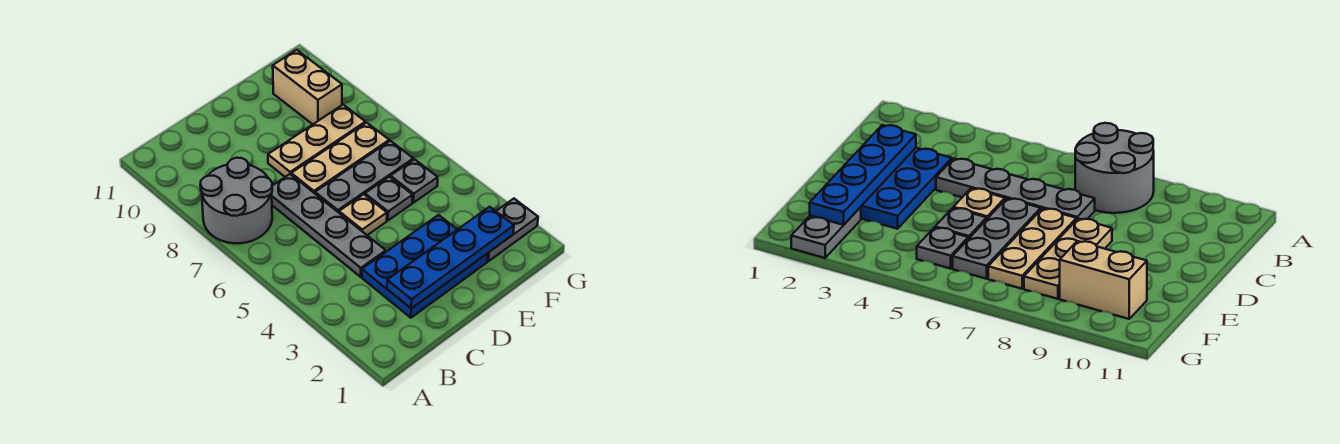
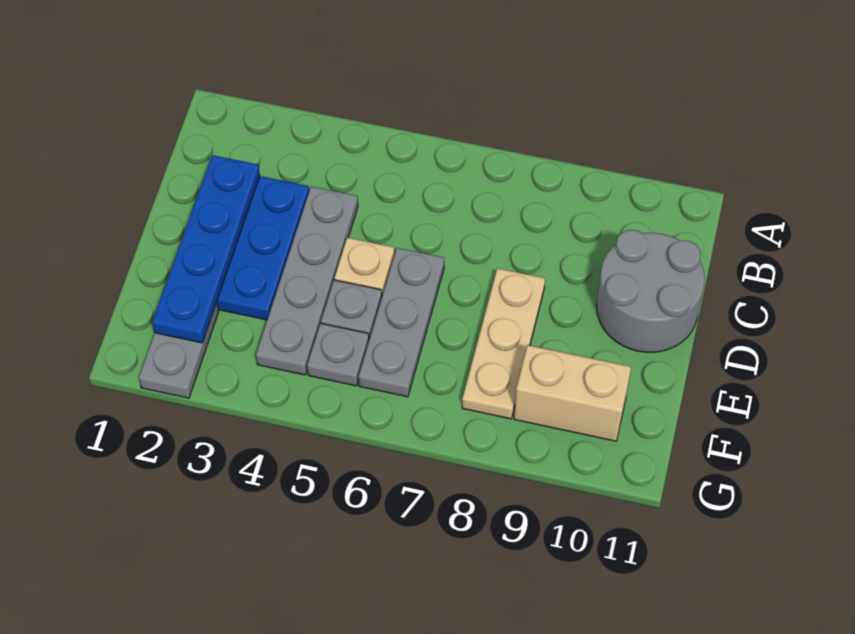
grey 2x2 round brick [200,158,272,243] -> grey 2x2 round brick moved to [597,230,705,352]
grey 1x4 plate [272,174,386,277] -> grey 1x4 plate turned to [256,186,358,375]
tan 1x3 plate [291,123,389,193] -> none

